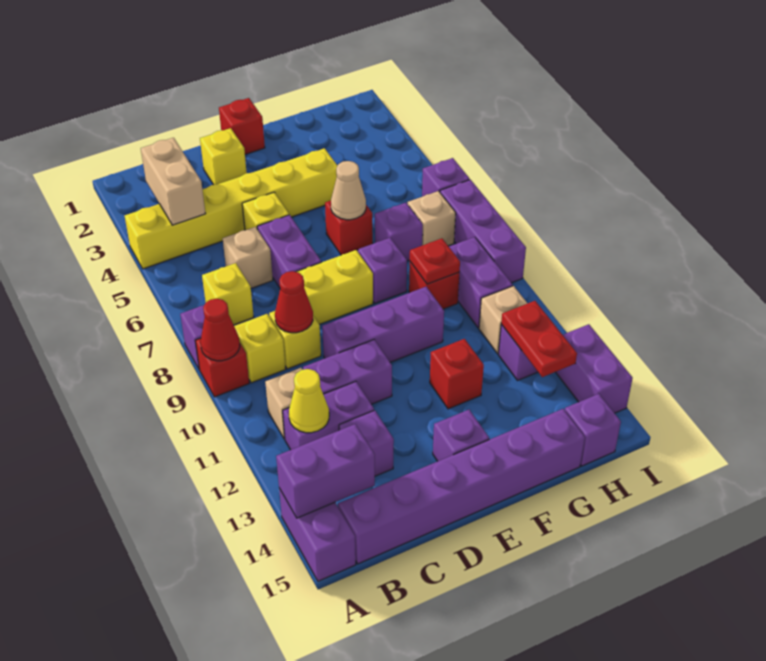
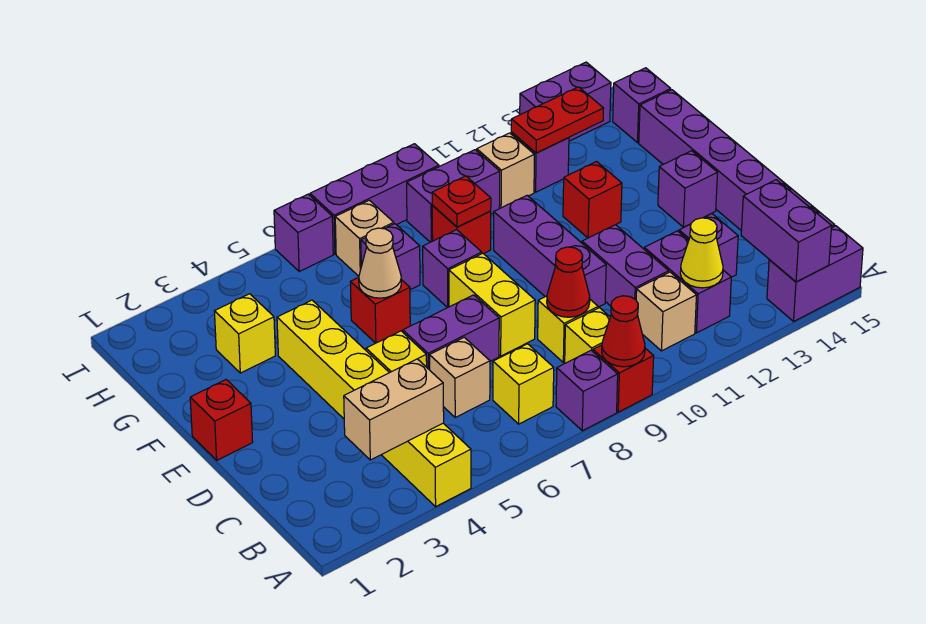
yellow 1x1 brick [200,128,247,185] -> yellow 1x1 brick moved to [214,294,275,373]

